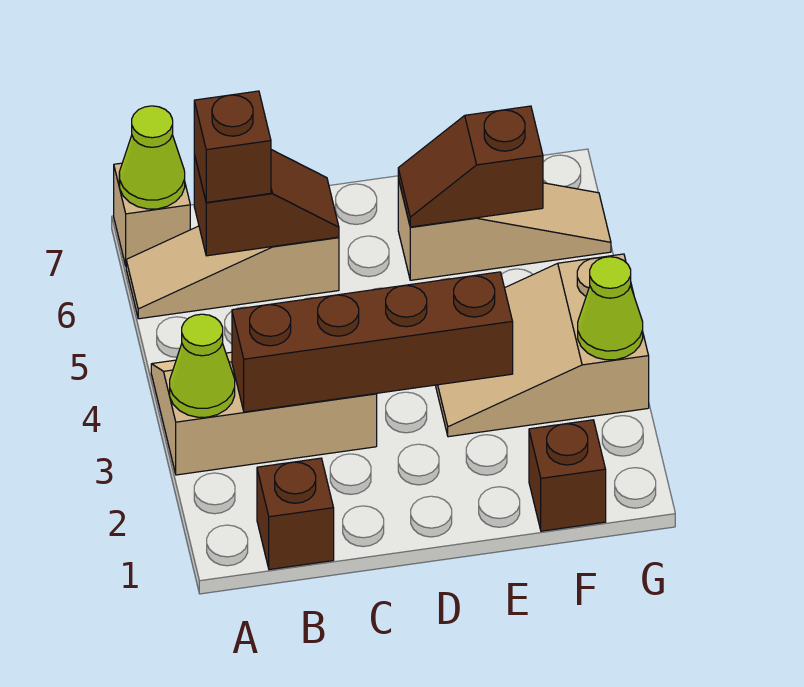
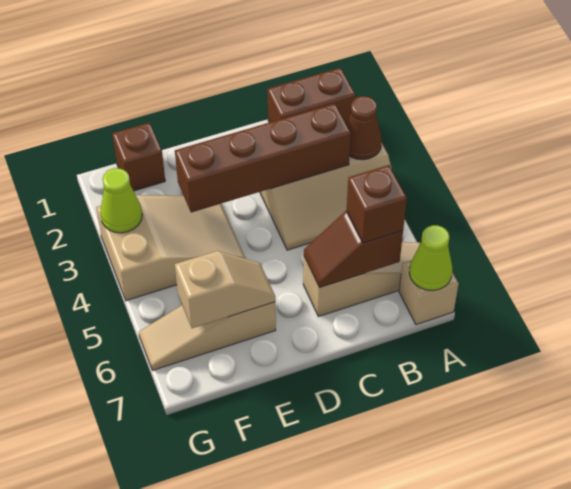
lime 1x1 cone [170,314,235,417] -> brown 1x1 cone [347,96,382,160]
brown 1x1 brick [257,458,334,570] -> brown 1x2 brick [268,68,355,124]
brown 1x2 slope [398,106,543,227] -> tan 1x2 slope [175,251,275,328]

